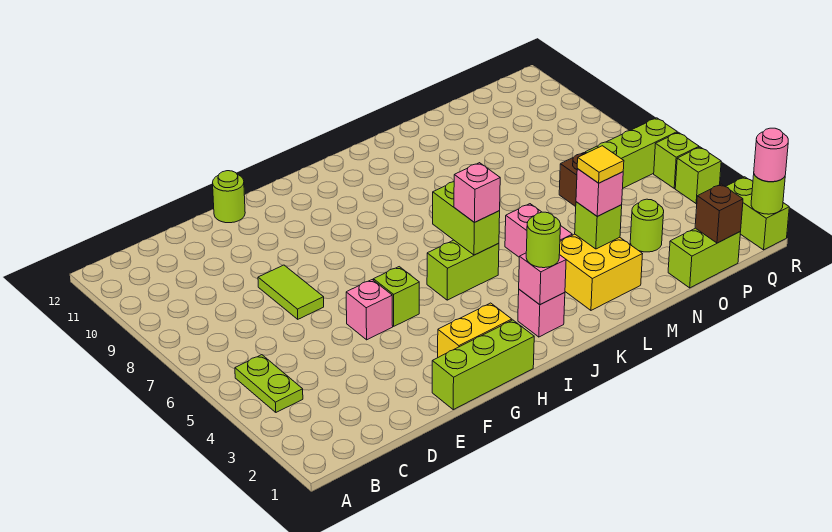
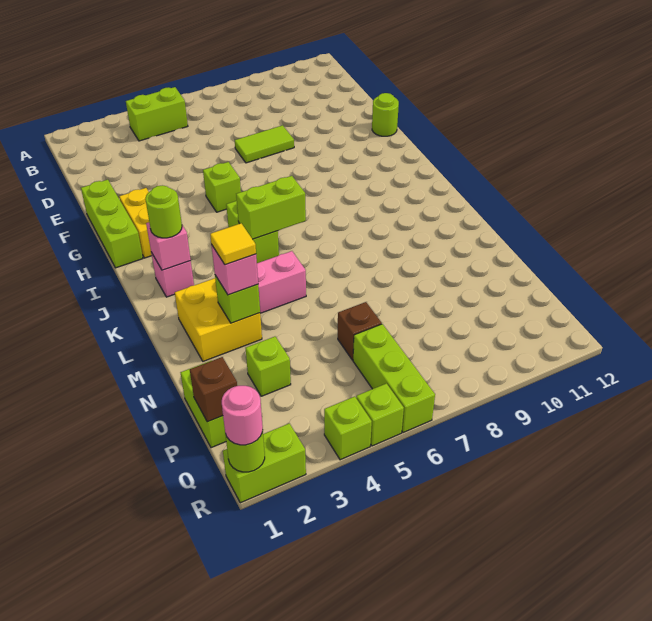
lime 1x2 plate [235,355,303,412] -> lime 1x2 brick [126,87,188,141]
pink 1x1 brick [346,280,393,340] -> none
pink 1x1 brick [454,163,500,222] -> none
lime 1x1 round brick [630,199,664,252] -> lime 1x1 brick [246,337,291,396]

